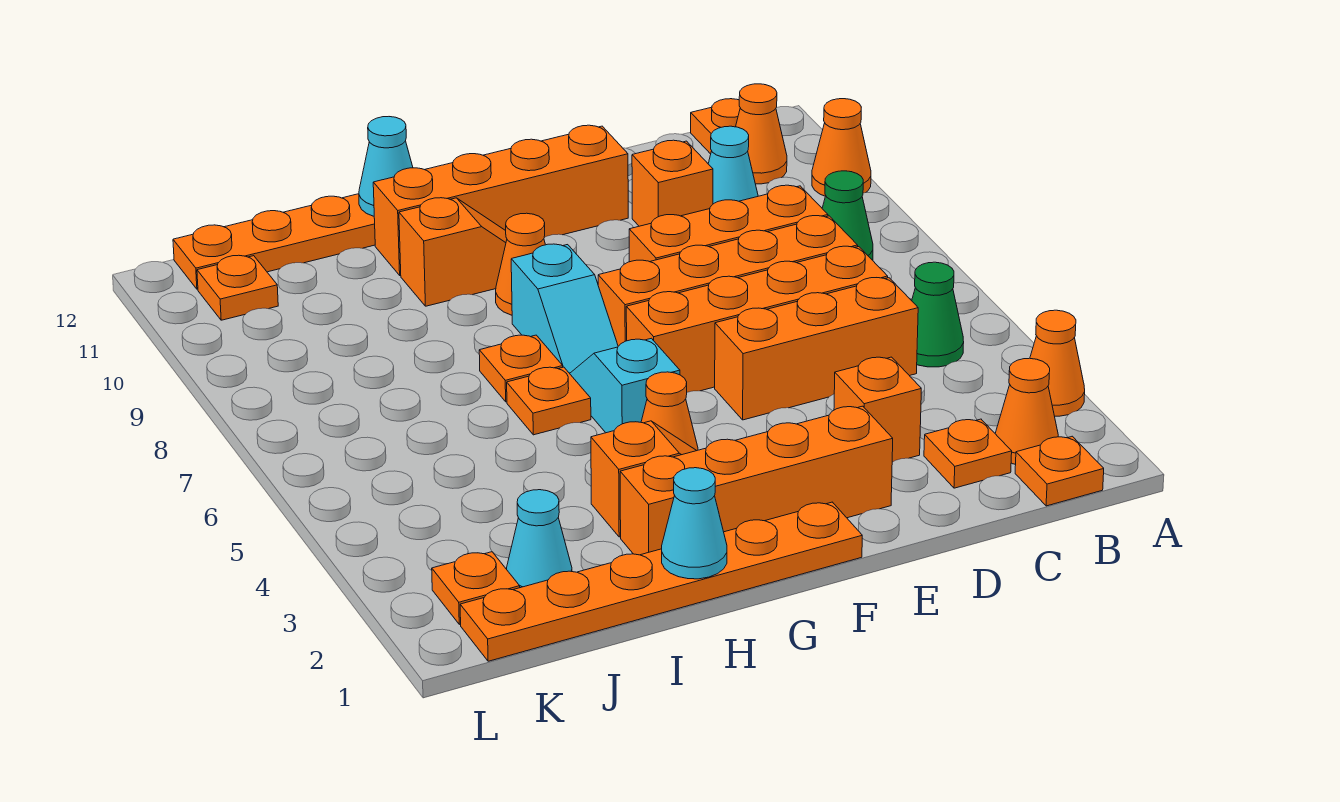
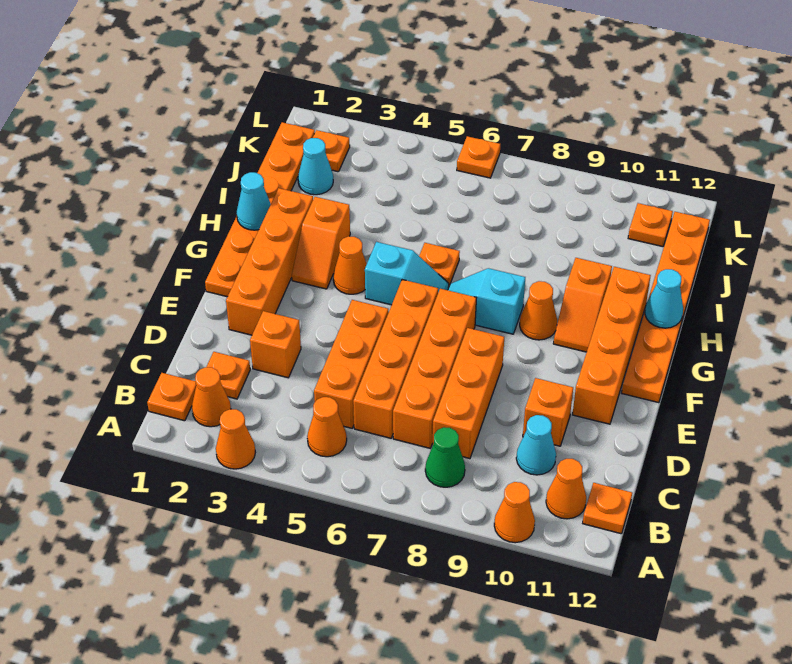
green 1x1 cone [912,262,964,367] -> orange 1x1 cone [307,397,347,457]
orange 1x1 plate [479,335,563,402] -> orange 1x1 plate moved to [457,136,500,178]

